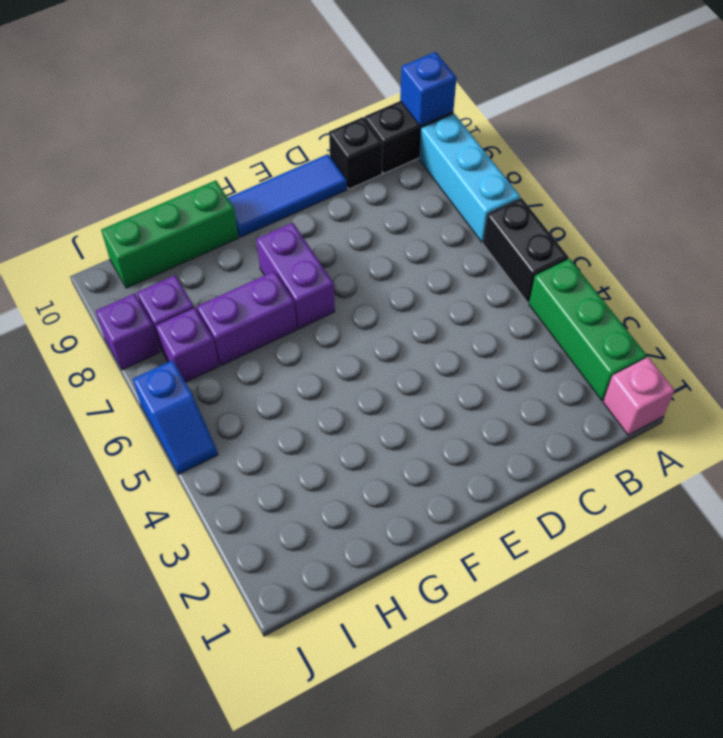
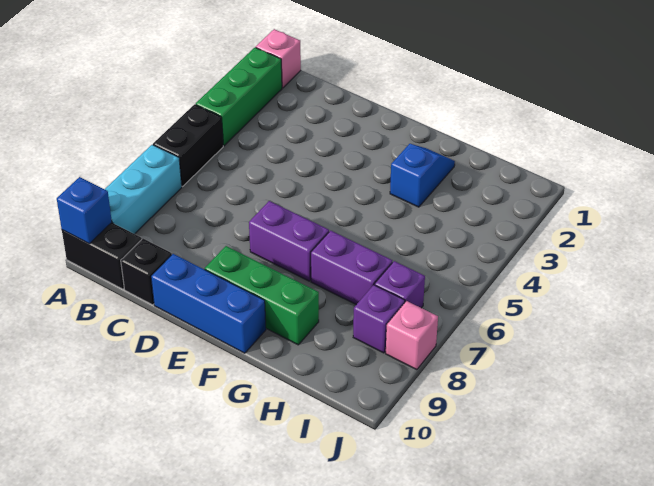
blue 1x3 tile [228,154,347,237] -> blue 1x3 brick [151,254,266,353]
purple 1x2 brick [256,223,335,329] -> purple 1x2 brick turned to [249,201,329,281]
green 1x3 brick [101,180,238,288] -> green 1x3 brick moved to [205,246,319,345]
blue 1x2 slope [133,360,218,474] -> blue 1x2 slope moved to [390,144,455,207]
purple 1x1 brick [96,293,160,370] -> pink 1x1 brick [386,301,438,370]

